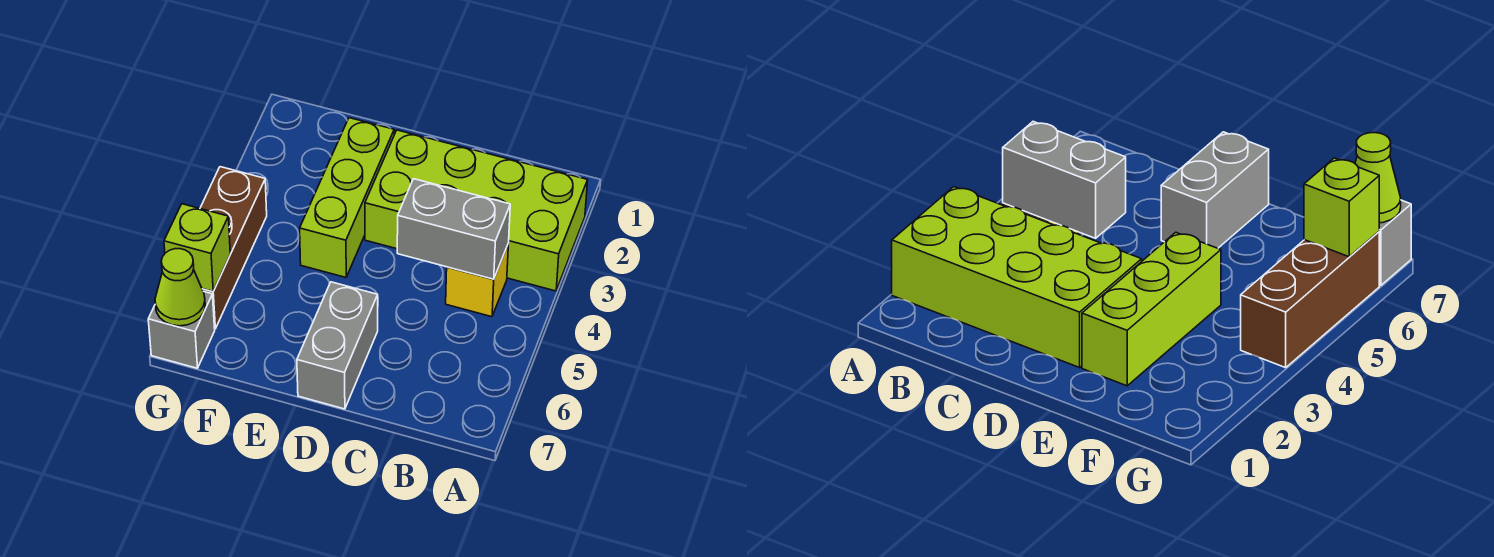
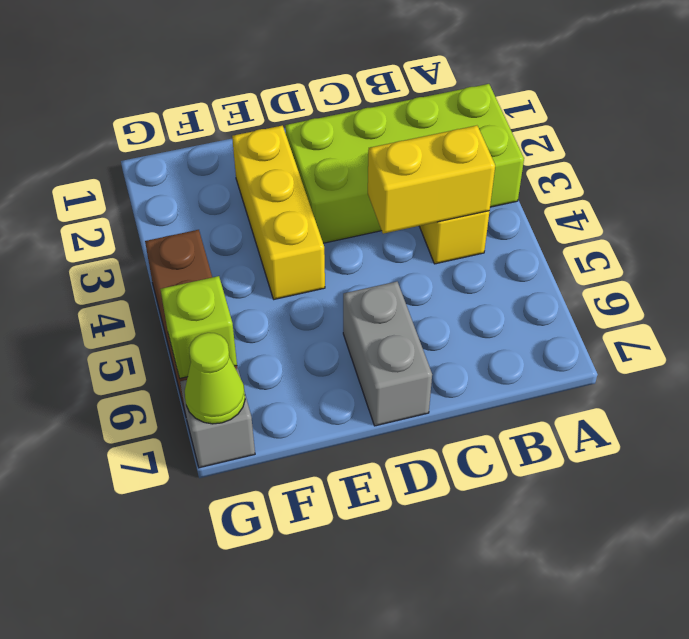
grey 1x2 brick [397,179,510,279] -> yellow 1x2 brick [368,126,495,234]
lime 1x3 brick [300,118,394,277] -> yellow 1x3 brick [232,126,325,299]

